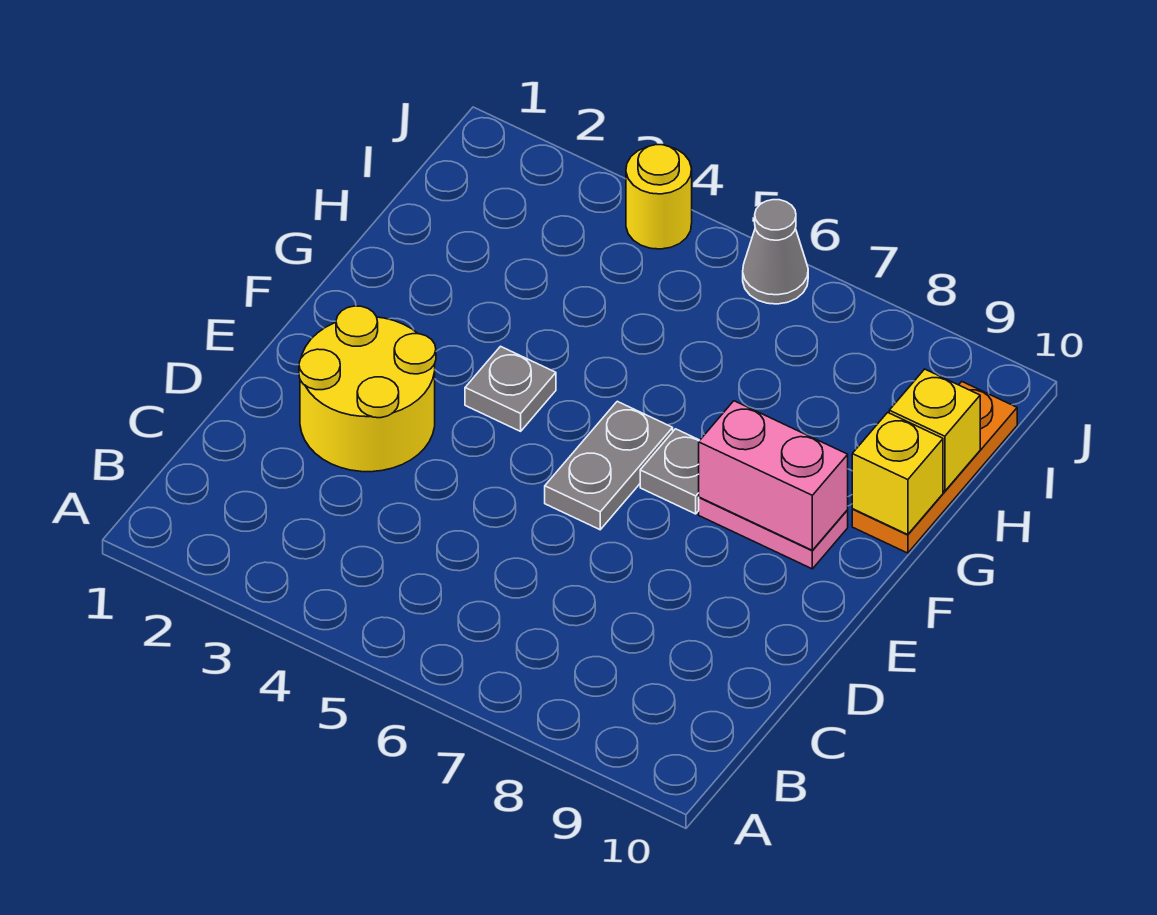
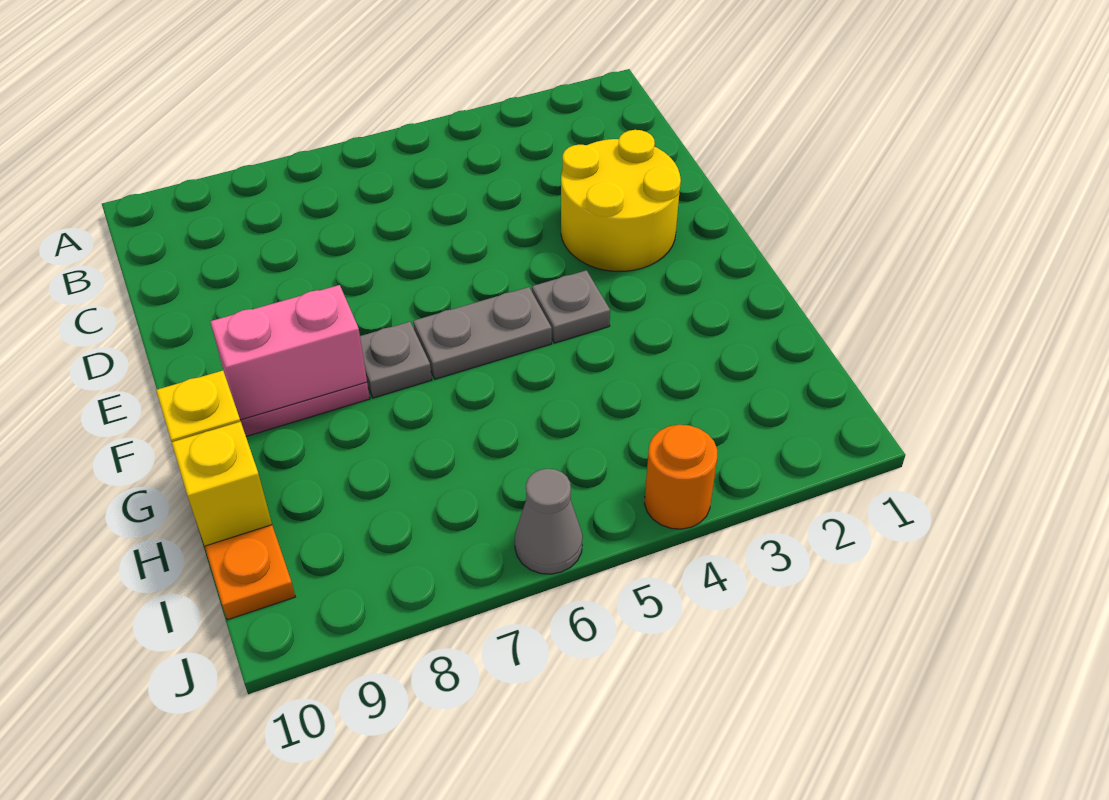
grey 1x2 plate [545,401,673,530] -> grey 1x2 plate turned to [413,287,552,379]
yellow 1x1 round brick [626,145,692,249] -> orange 1x1 round brick [644,425,717,529]

